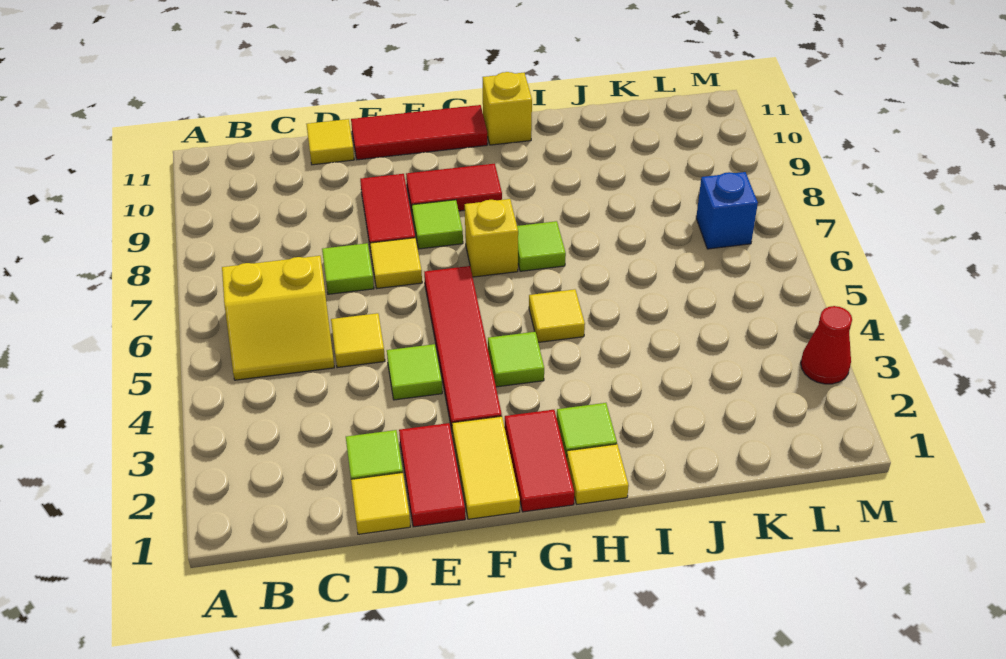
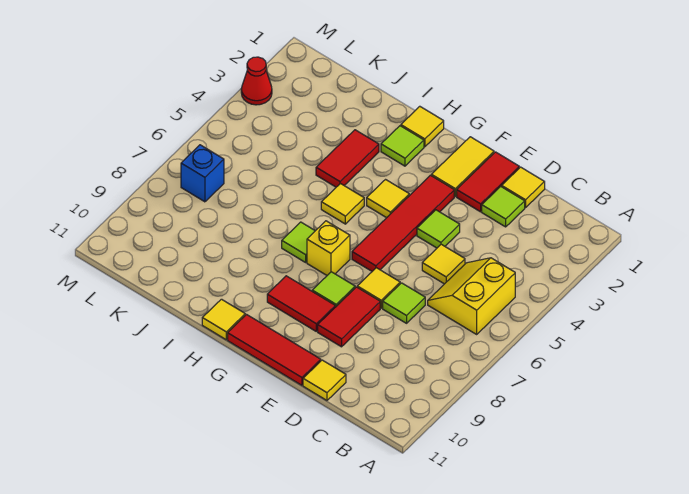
yellow 2x2 slope [222,256,334,380] -> yellow 2x2 slope turned to [428,258,515,334]
red 1x2 tile [505,410,574,512] -> red 1x2 tile moved to [316,130,379,187]
lime 1x1 tile [488,332,544,387] -> yellow 1x1 tile [367,180,409,218]
yellow 1x1 brick [483,72,532,145] -> yellow 1x1 tile [202,299,245,340]

